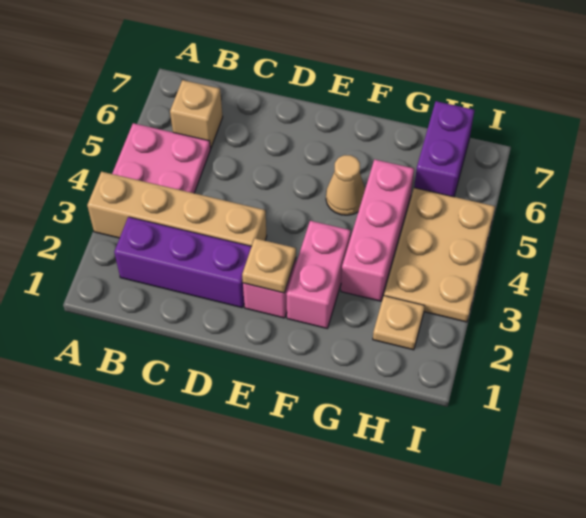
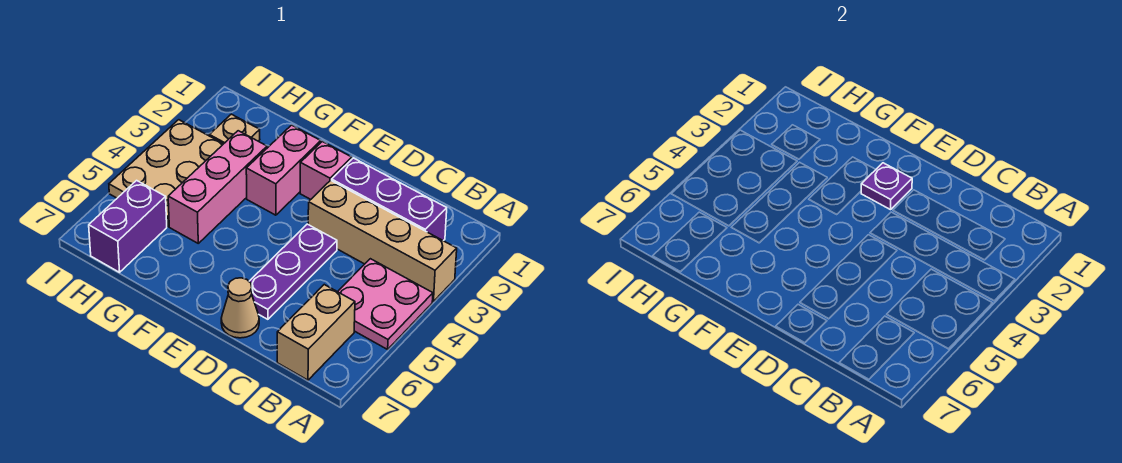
tan 1x1 brick [170,80,223,148] -> tan 1x2 brick [277,285,355,380]
none -> purple 1x3 plate [249,224,337,319]
tan 1x1 plate [242,238,296,293] -> purple 1x1 plate [861,163,912,210]
tan 1x1 cone [326,155,365,215] -> tan 1x1 cone moved to [221,278,259,338]

